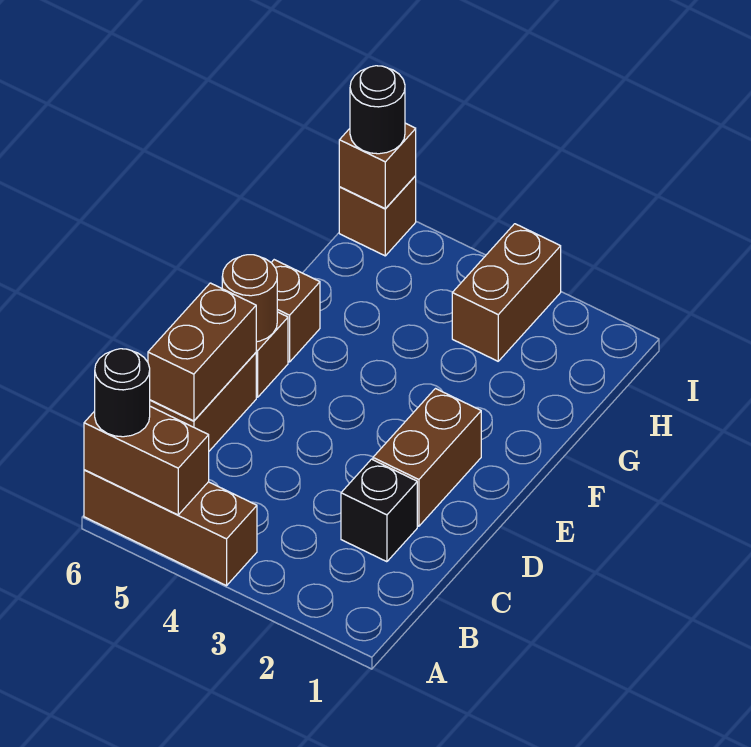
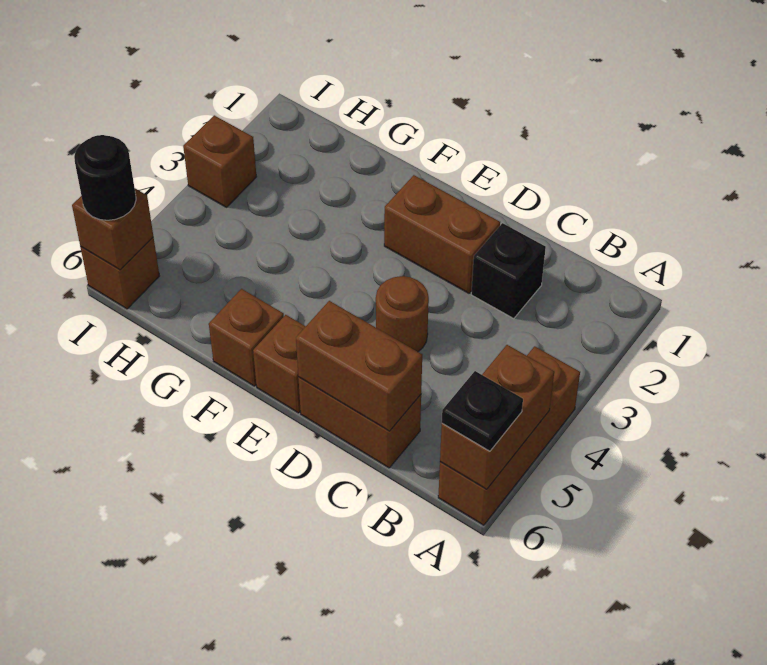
black 1x1 round brick [95,349,150,437] -> black 1x1 plate [442,371,523,451]
brown 1x1 round brick [222,255,277,342] -> brown 1x1 round brick moved to [376,276,429,352]
brown 1x2 brick [452,224,561,361] -> brown 1x1 brick [183,115,257,207]

